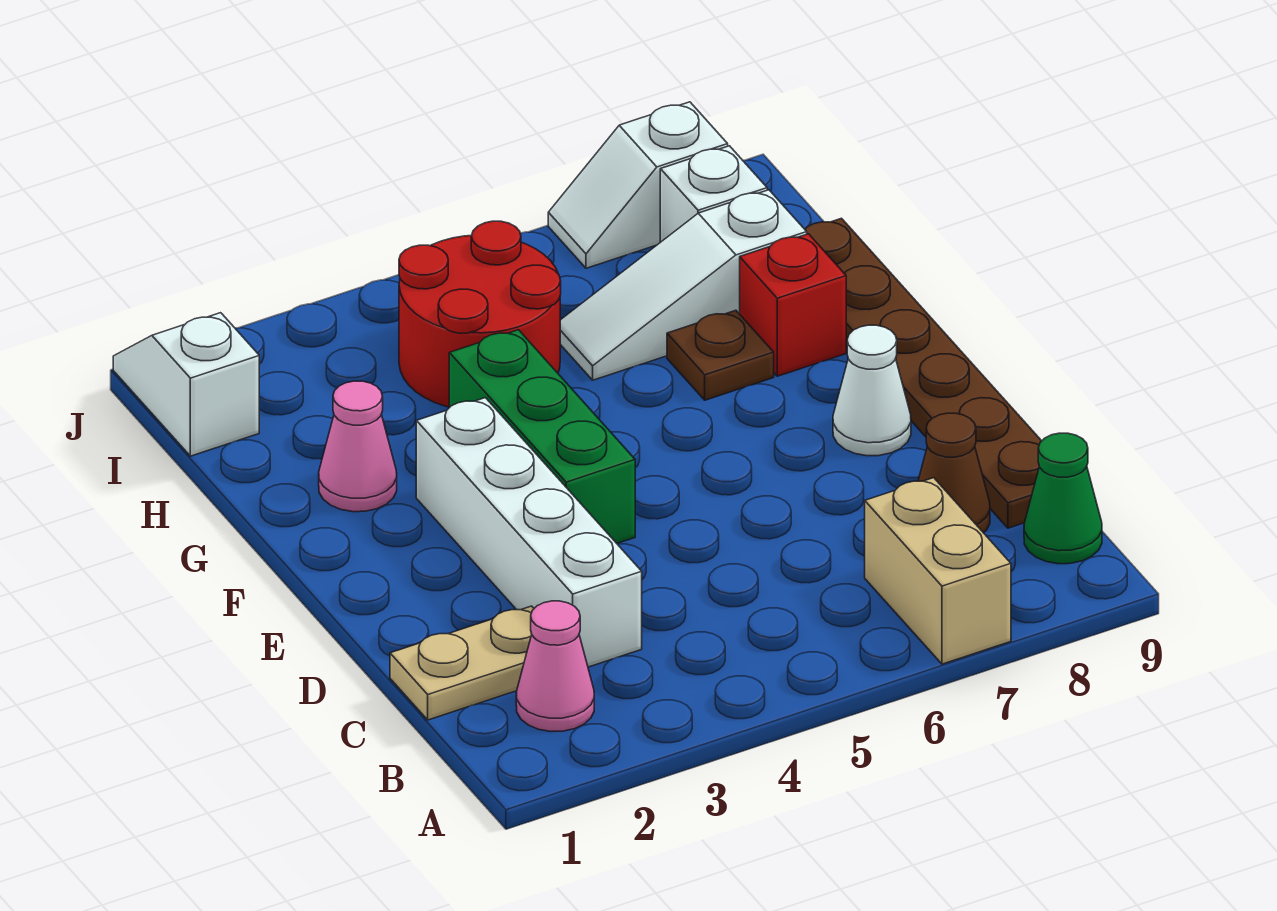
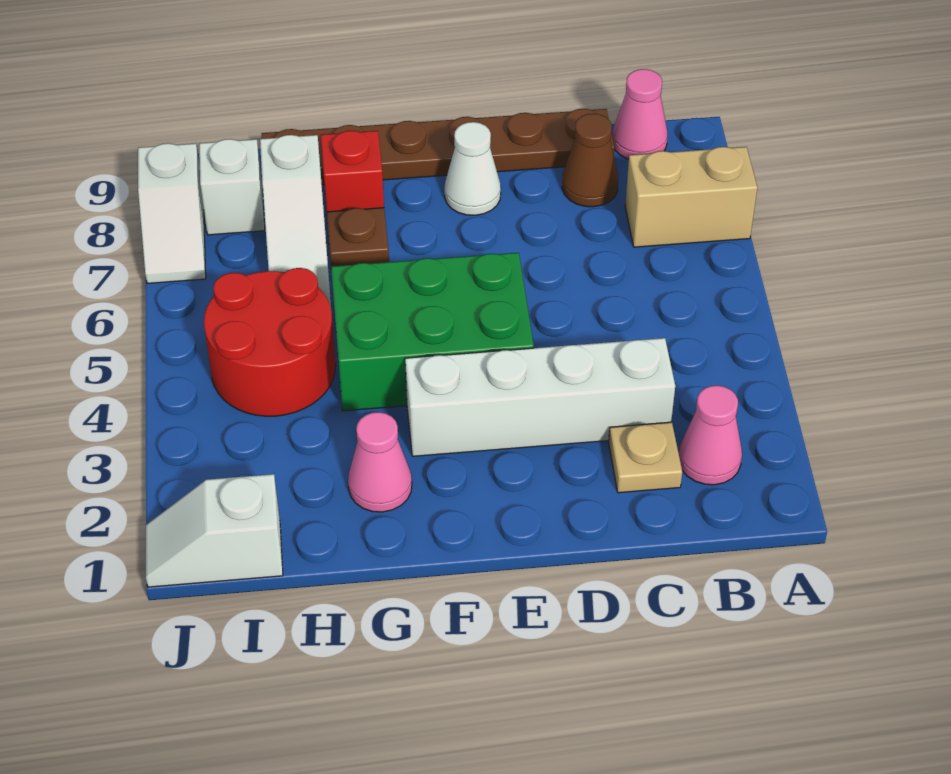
green 1x1 cone [1024,433,1102,564] -> pink 1x1 cone [612,69,667,159]
tan 1x2 plate [390,606,534,720] -> tan 1x1 plate [609,422,682,493]
green 1x3 brick [449,330,635,543] -> green 2x3 brick [331,253,534,411]

